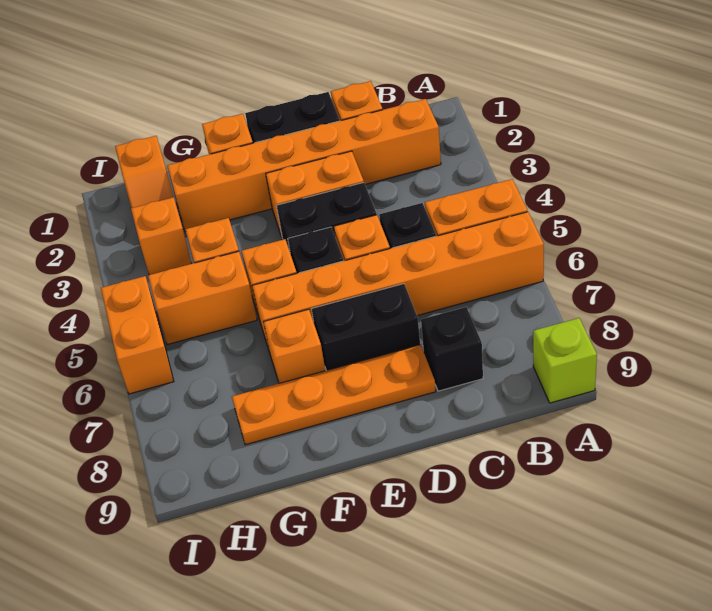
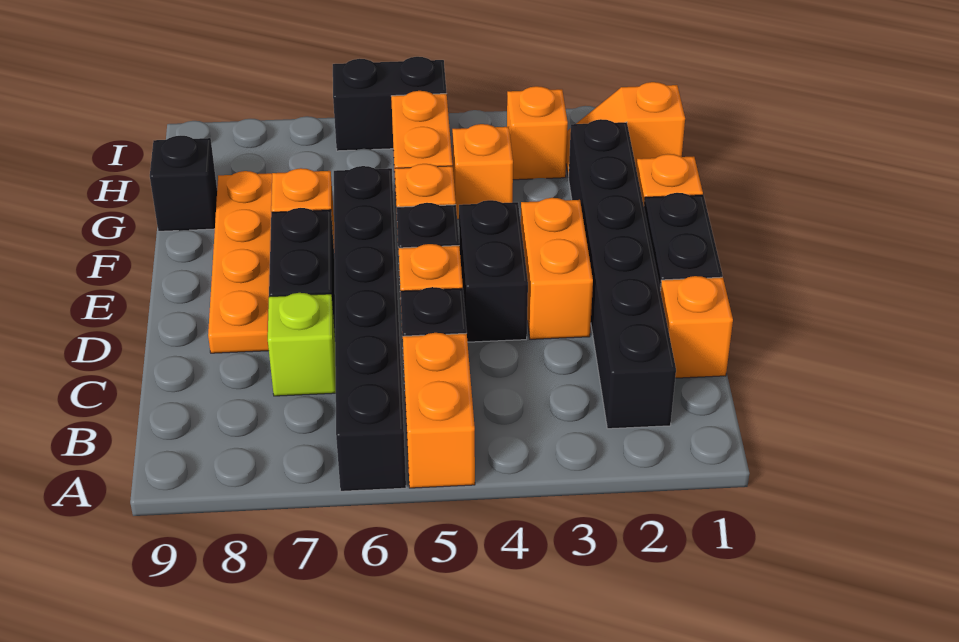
orange 1x6 brick [252,212,544,352] -> black 1x6 brick [334,166,406,491]
lime 1x1 brick [533,318,597,403] -> lime 1x1 brick moved to [268,293,336,396]
orange 1x6 brick [167,99,441,232] -> black 1x6 brick [569,119,676,429]
black 1x1 brick [421,307,483,391] -> black 1x1 brick moved to [150,136,217,231]
orange 1x2 brick [101,276,174,394] -> black 1x2 brick [333,57,446,151]

